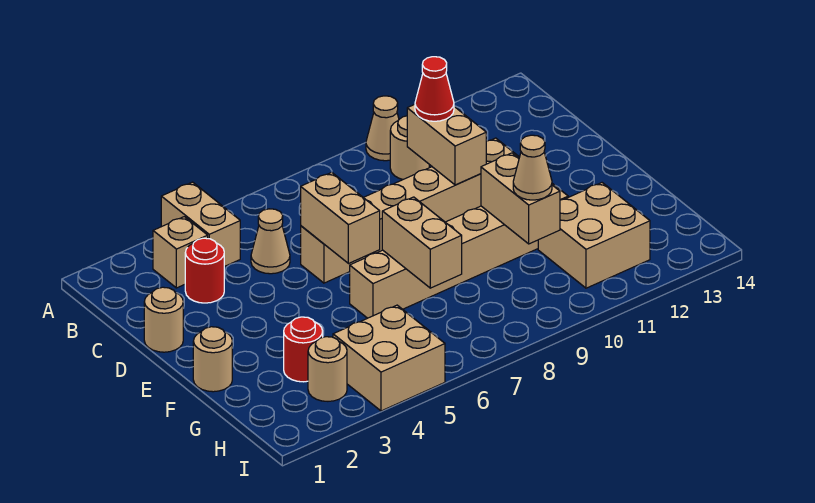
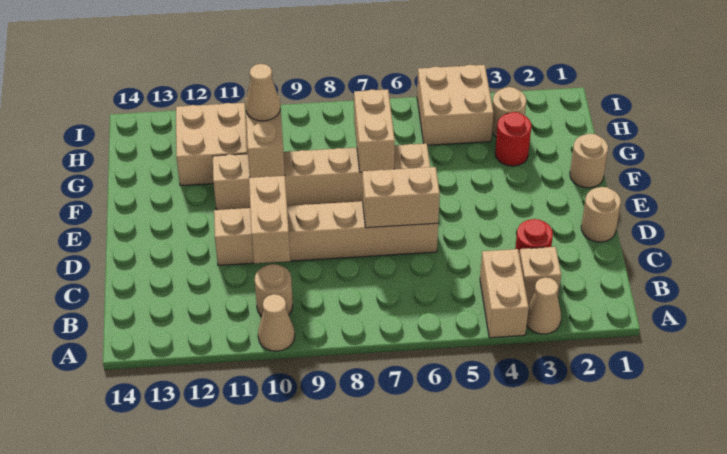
tan 1x1 cone [251,209,290,274] -> tan 1x1 cone moved to [526,277,561,334]
red 1x1 cone [415,57,454,121] -> none
tan 1x2 brick [301,172,380,264] -> tan 1x2 brick turned to [362,167,440,228]

